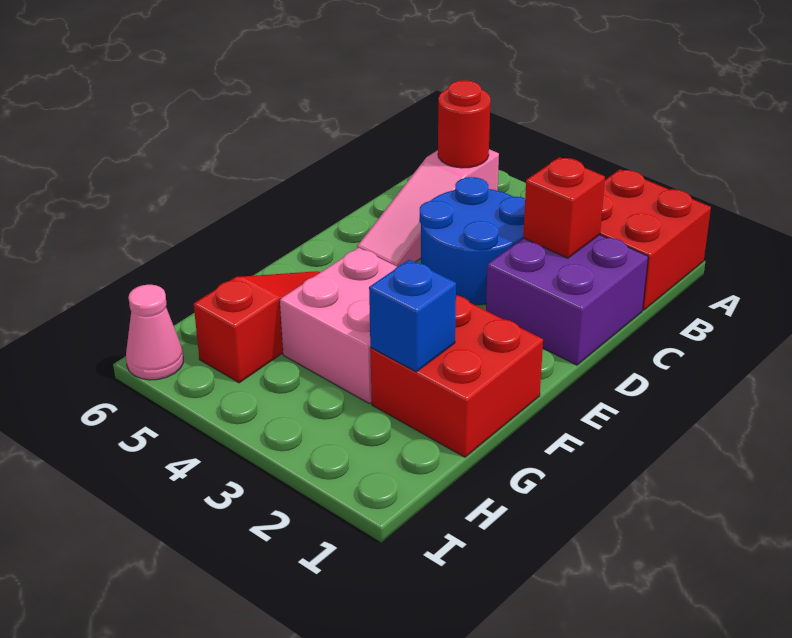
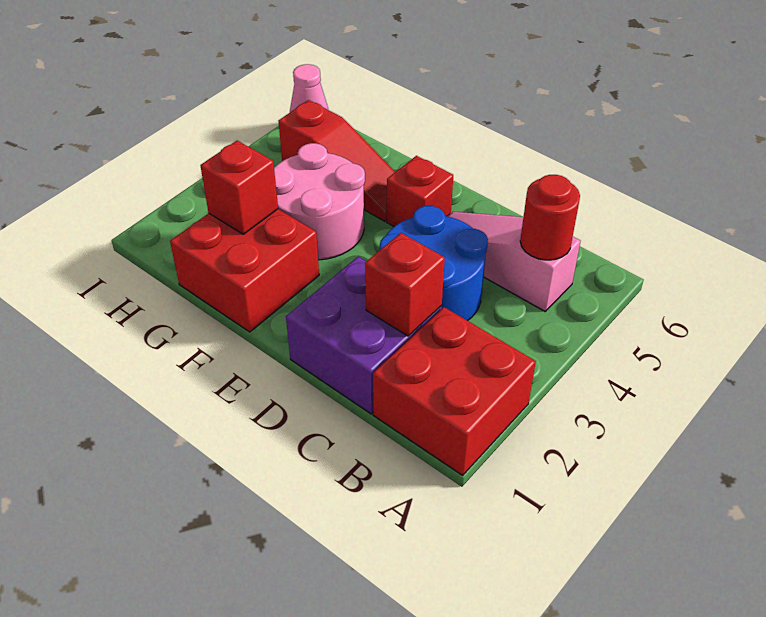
none -> red 1x1 brick [387,156,453,226]
pink 2x2 brick [280,248,397,403] -> pink 2x2 round brick [274,143,365,260]
blue 1x1 brick [369,260,456,372] -> red 1x1 brick [200,141,278,234]

